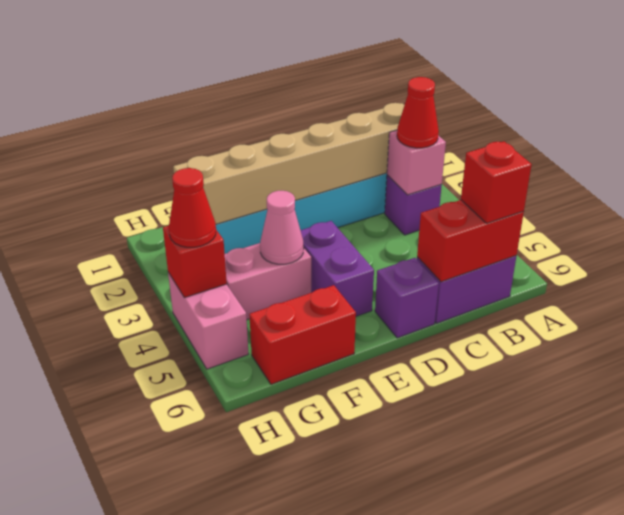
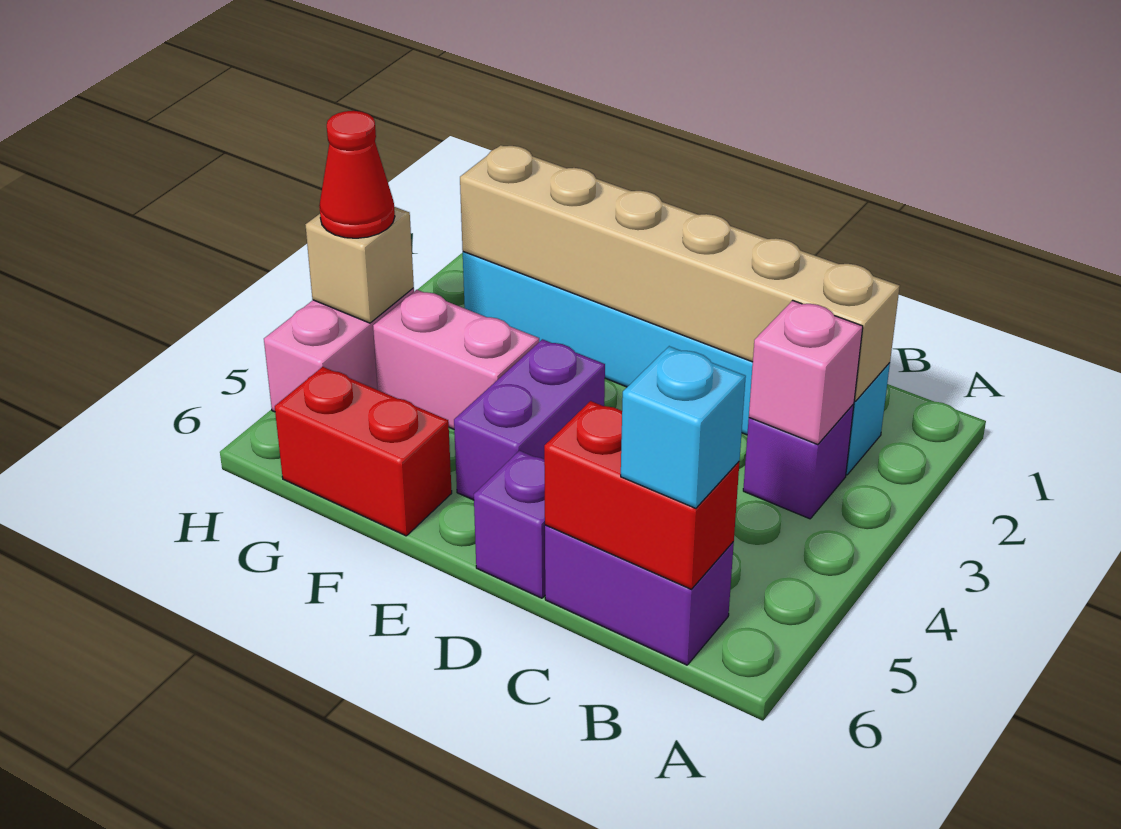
red 1x1 cone [397,77,439,148] -> none
red 1x1 brick [461,141,532,223] -> cyan 1x1 brick [621,346,746,508]
pink 1x1 cone [260,191,304,264] -> none
red 1x1 brick [163,226,227,298] -> tan 1x1 brick [305,207,414,323]

